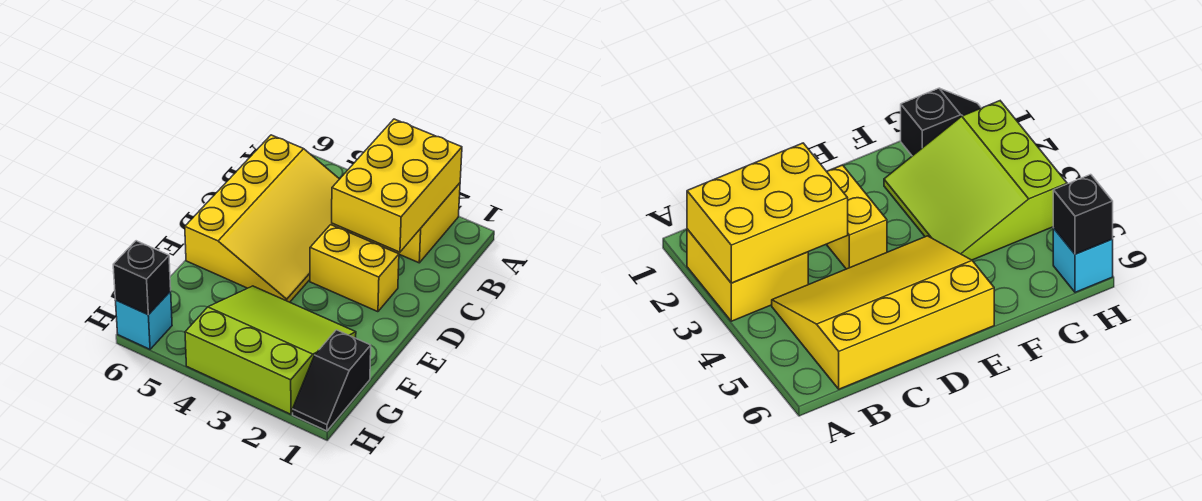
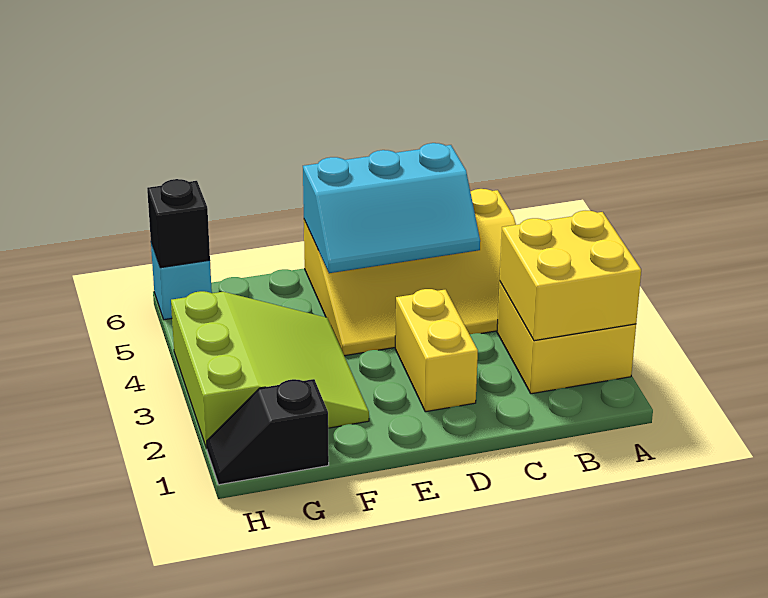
yellow 2x3 brick [332,119,462,252] -> yellow 2x2 brick [500,211,641,341]
none -> cyan 2x3 slope [303,143,480,273]

